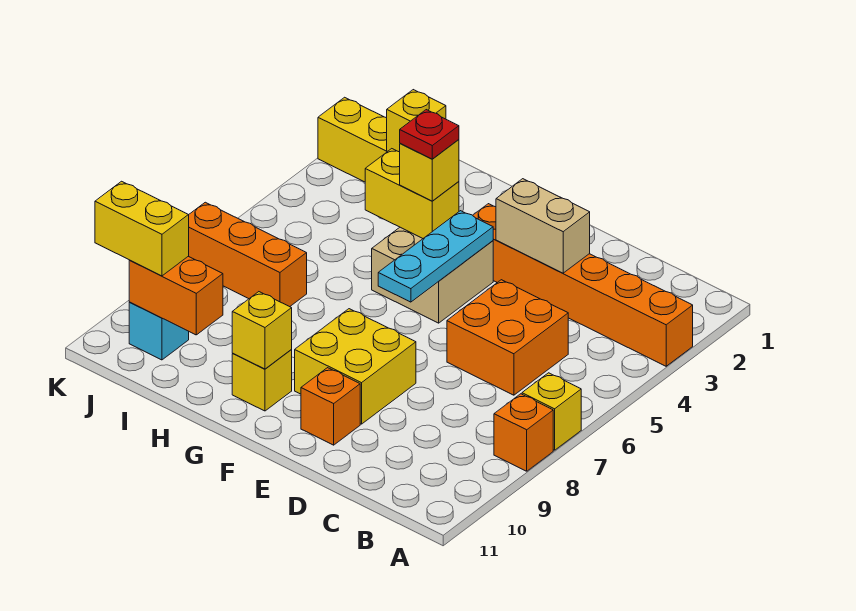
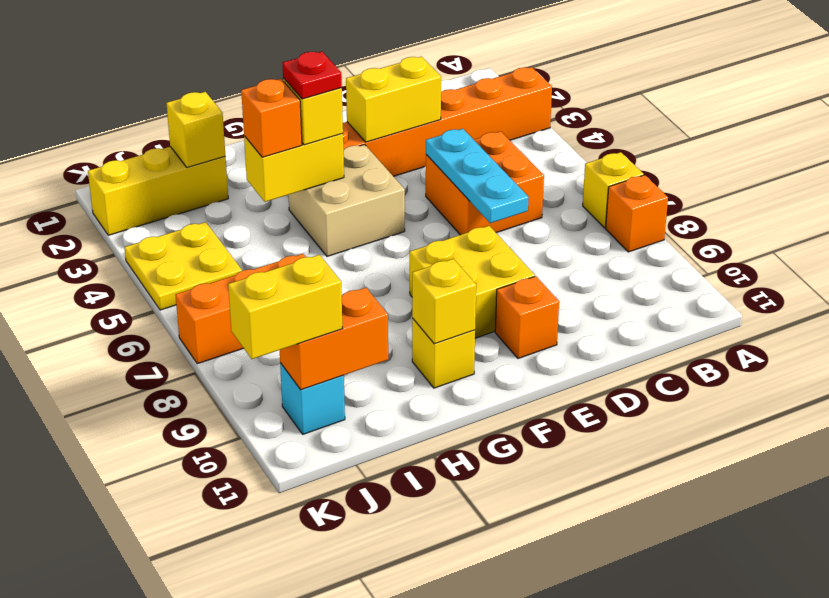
tan 1x2 brick [496,179,590,273] -> yellow 1x2 brick [346,57,441,142]
cyan 1x3 plate [378,211,493,302] -> cyan 1x3 plate moved to [426,129,529,223]
none -> orange 1x1 brick [241,79,302,157]
none -> yellow 2x2 plate [125,222,242,310]

